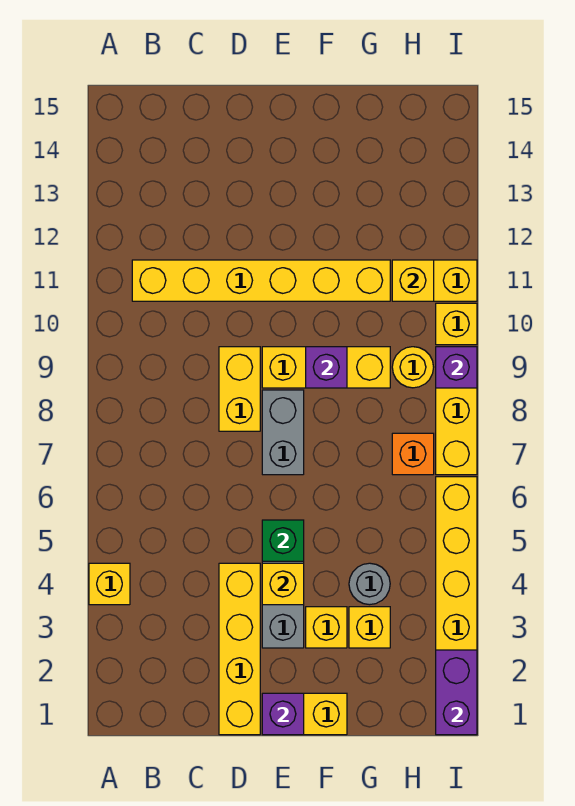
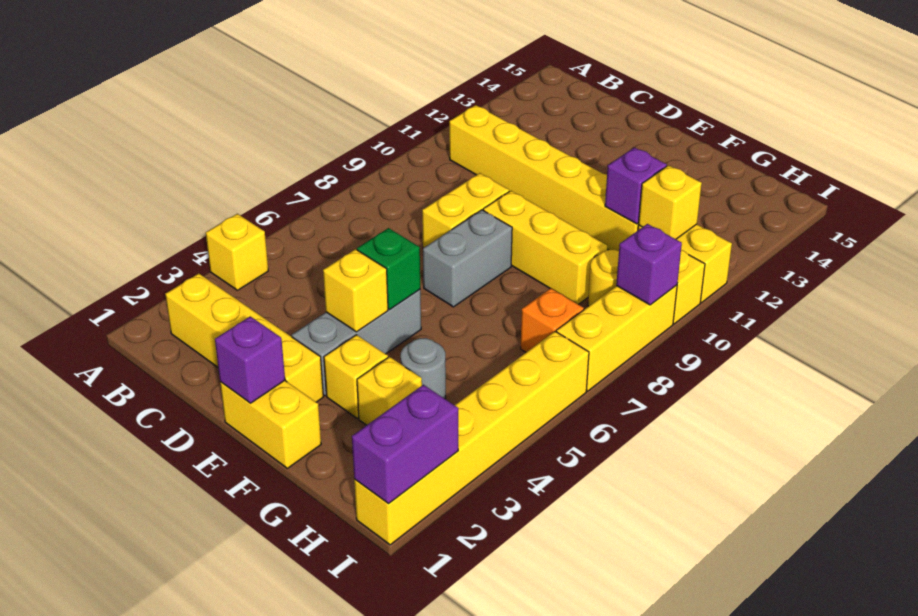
yellow 1x4 brick [219,563,260,735] -> yellow 1x4 brick turned to [165,273,323,402]
purple 1x1 brick [306,347,347,388] -> purple 1x1 brick moved to [605,147,667,224]

